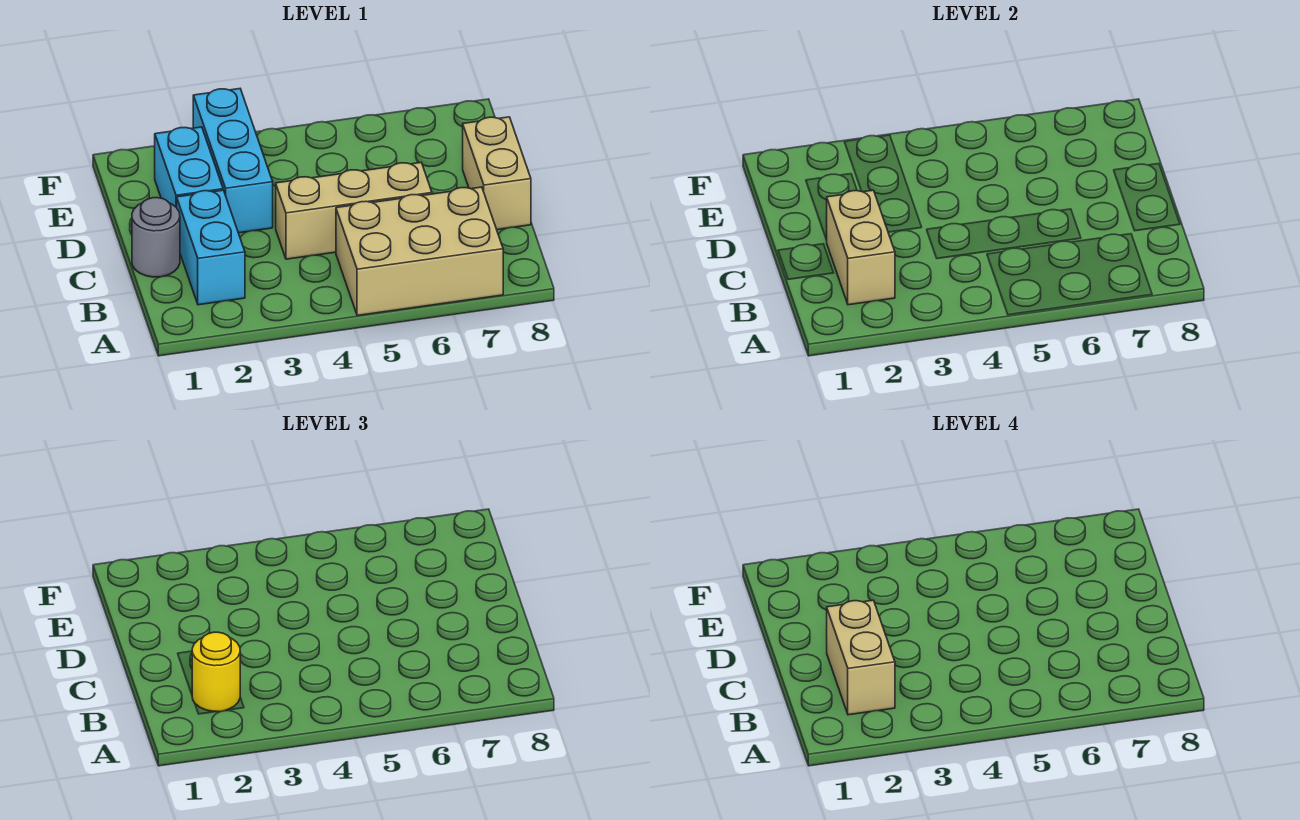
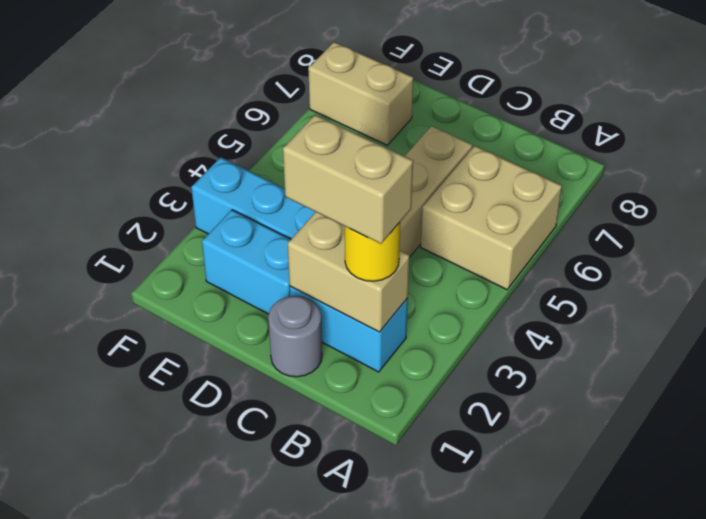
tan 2x3 brick [336,187,503,316] -> tan 2x2 brick [421,146,562,290]
tan 1x2 brick [463,117,531,230] -> tan 1x2 brick moved to [308,42,413,145]

